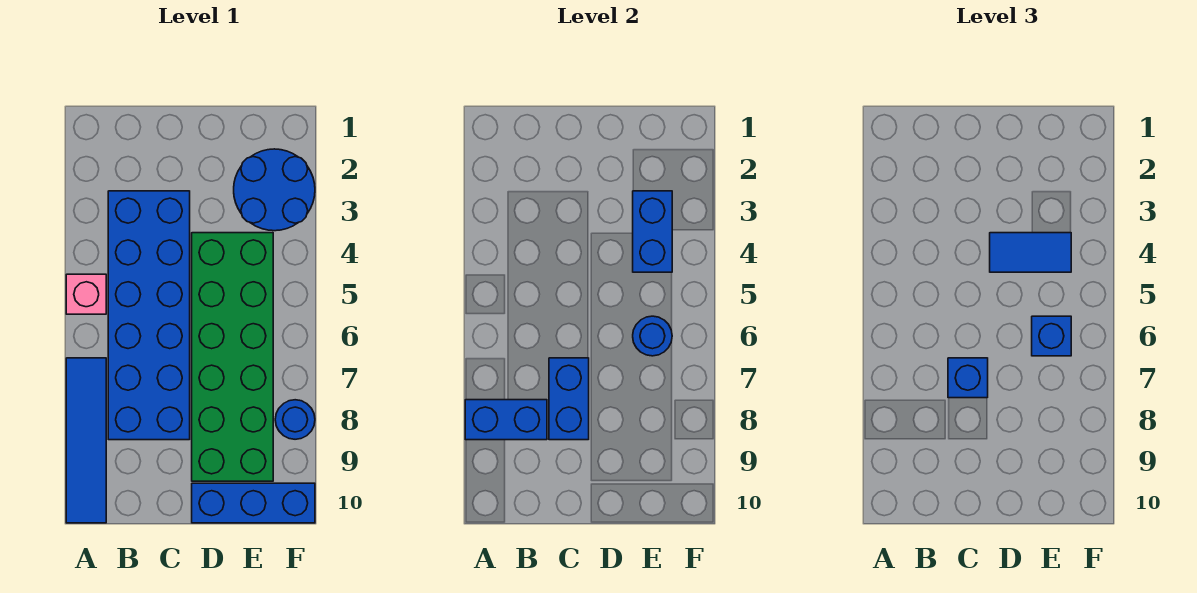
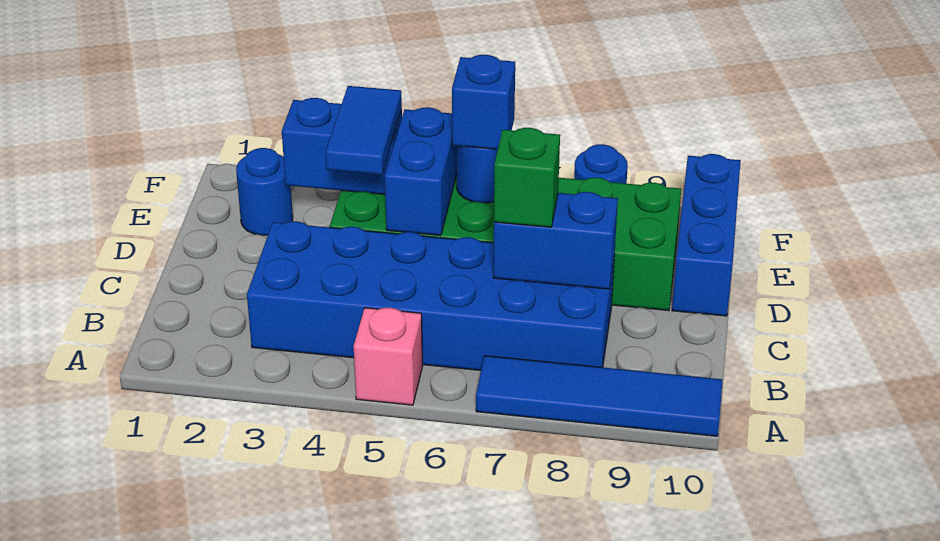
blue 1x2 brick [465,400,547,440] -> blue 1x2 brick moved to [385,107,457,235]
blue 1x1 brick [948,358,988,398] -> green 1x1 brick [494,128,560,227]
blue 2x2 round brick [234,149,315,231] -> blue 1x1 round brick [236,148,293,235]

